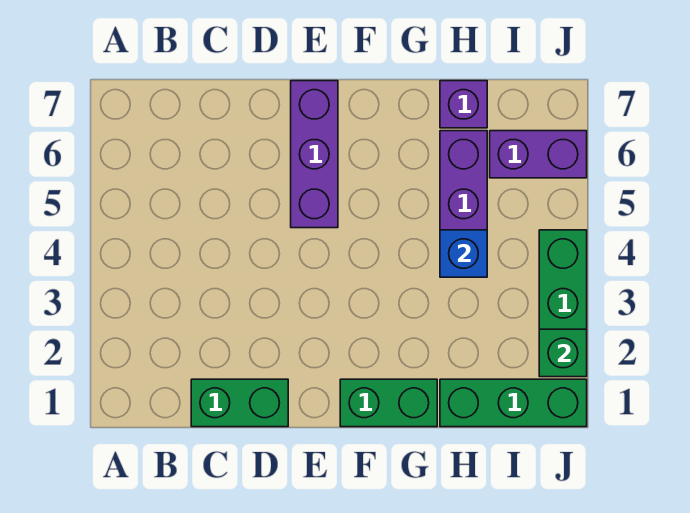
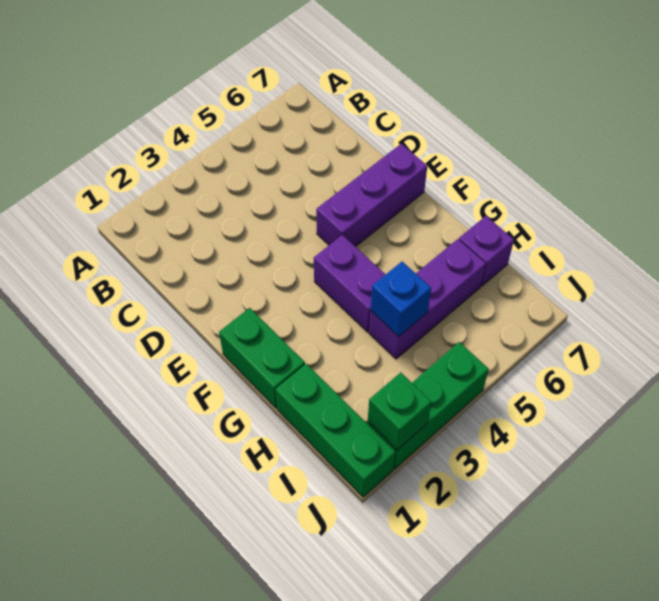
green 1x2 brick [191,379,288,427] -> none
purple 1x2 brick [490,131,587,178] -> purple 1x2 brick moved to [314,235,386,332]

